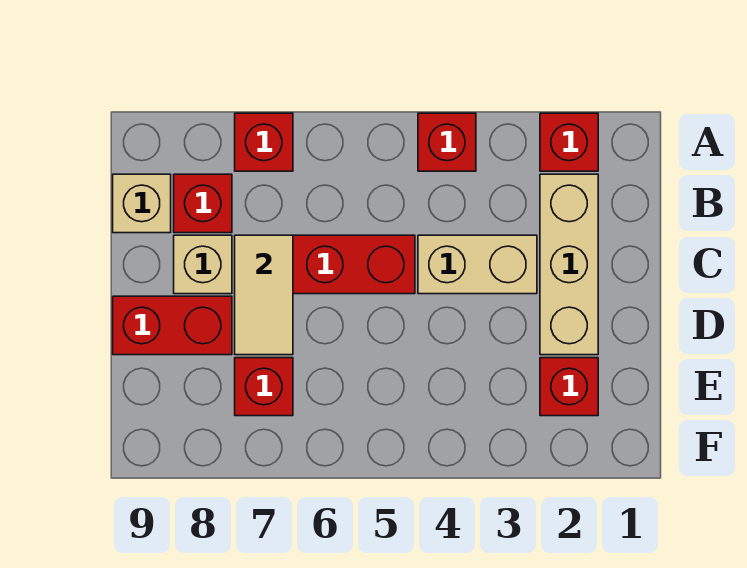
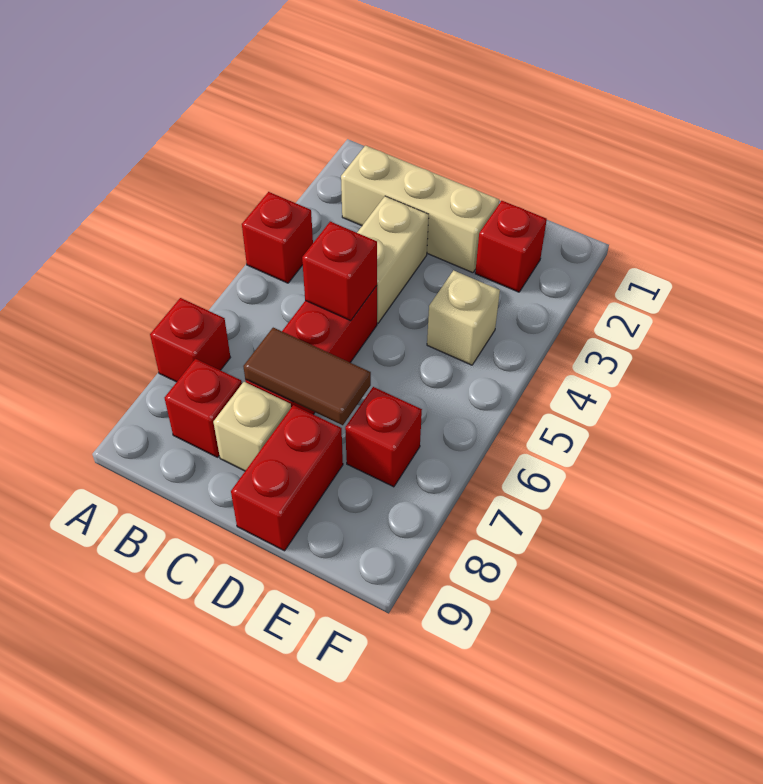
red 1x1 brick [540,113,598,171] -> red 1x1 brick moved to [302,222,377,321]
tan 1x1 brick [113,174,171,233] -> tan 1x1 brick moved to [427,270,500,365]
tan 1x2 tile [235,235,293,355] -> brown 1x2 tile [243,328,371,425]

